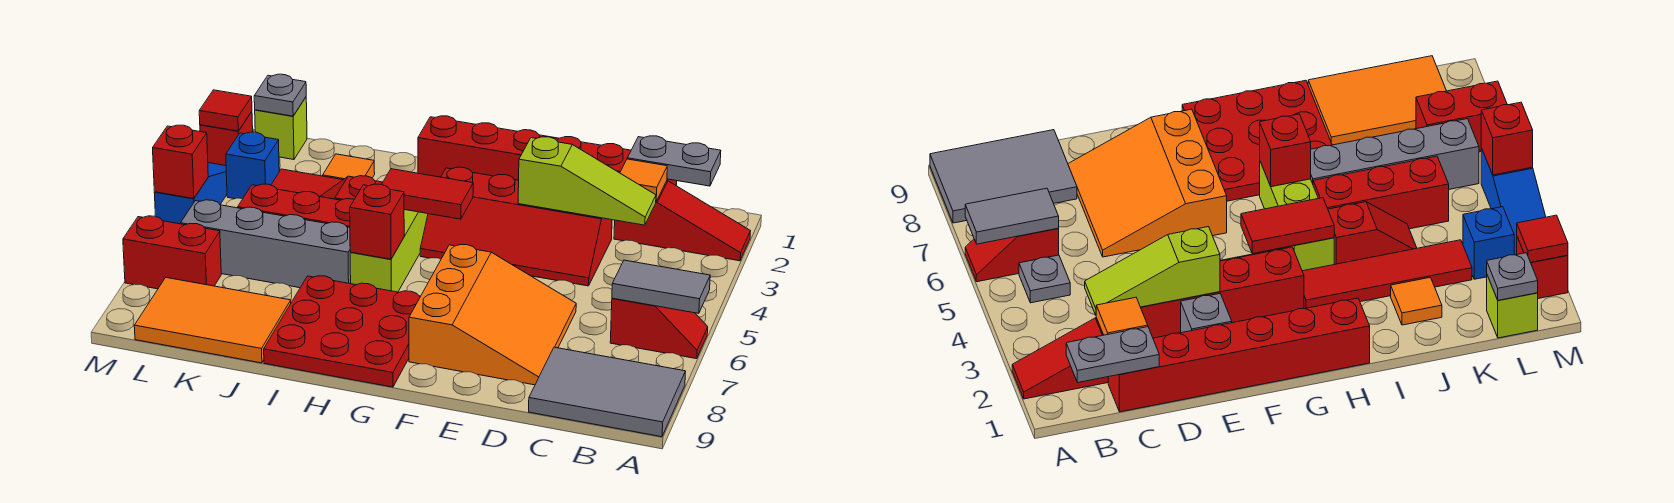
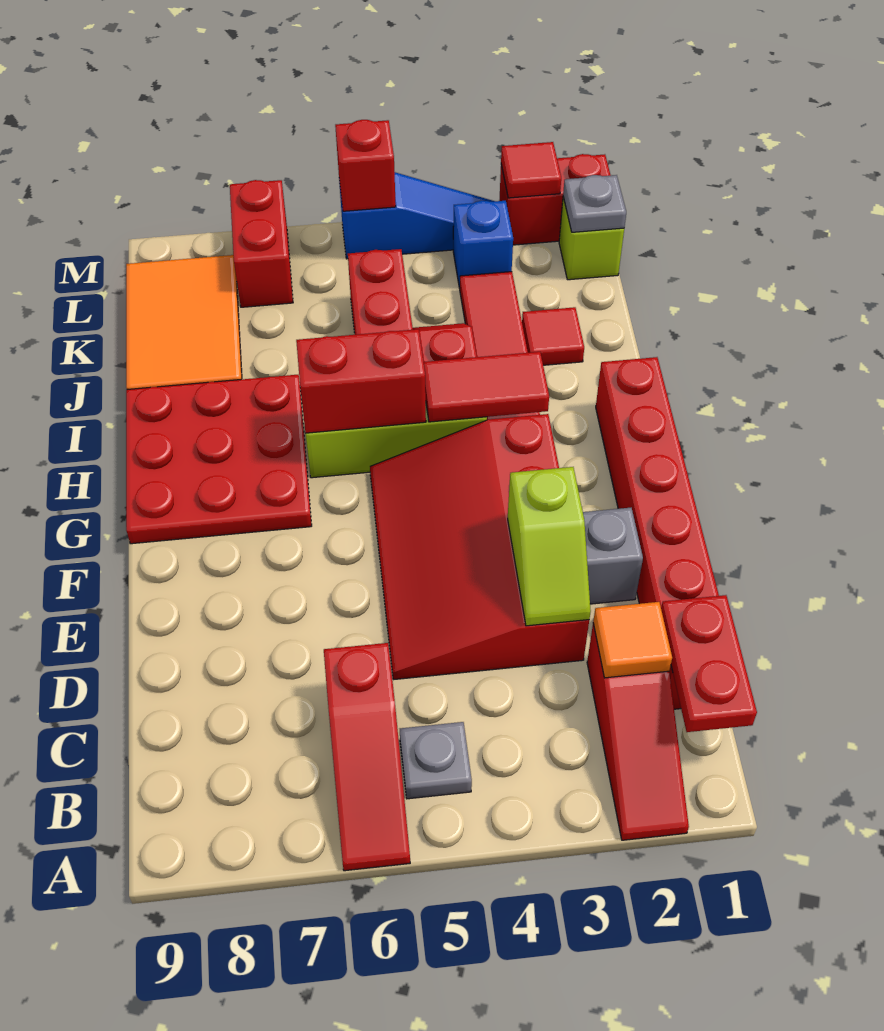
red 1x2 slope [610,298,708,359] -> red 1x3 slope [324,643,410,871]
grey 1x2 tile [612,260,710,313] -> none
grey 2x3 tile [529,347,686,437] -> none
grey 1x2 plate [627,136,721,186] -> red 1x2 plate [661,595,757,732]
lime 1x3 slope [518,137,656,225] -> lime 1x2 slope [508,467,591,626]
red 2x4 slope [420,167,612,286] -> red 3x4 slope [370,414,589,679]
orange 3x3 slope [409,245,576,385] -> none
red 1x2 tile [382,169,473,219] -> red 1x2 tile turned to [424,352,549,422]
red 1x1 brick [350,184,404,259] -> red 1x2 brick [296,329,426,433]
grey 1x4 brick [181,200,351,288] -> none
orange 1x1 tile [323,154,375,180] -> red 1x1 tile [522,307,584,365]
red 1x1 brick [200,112,253,166] -> red 1x2 brick [499,154,611,245]

